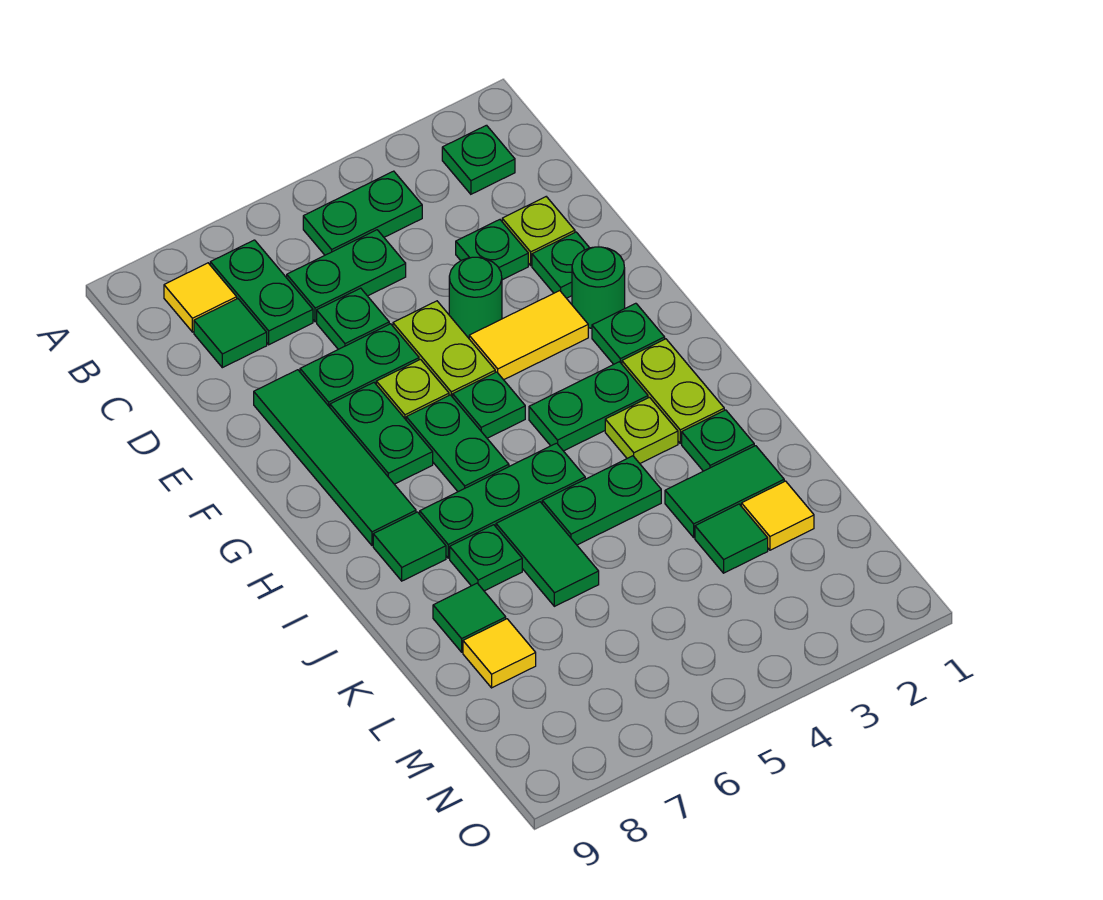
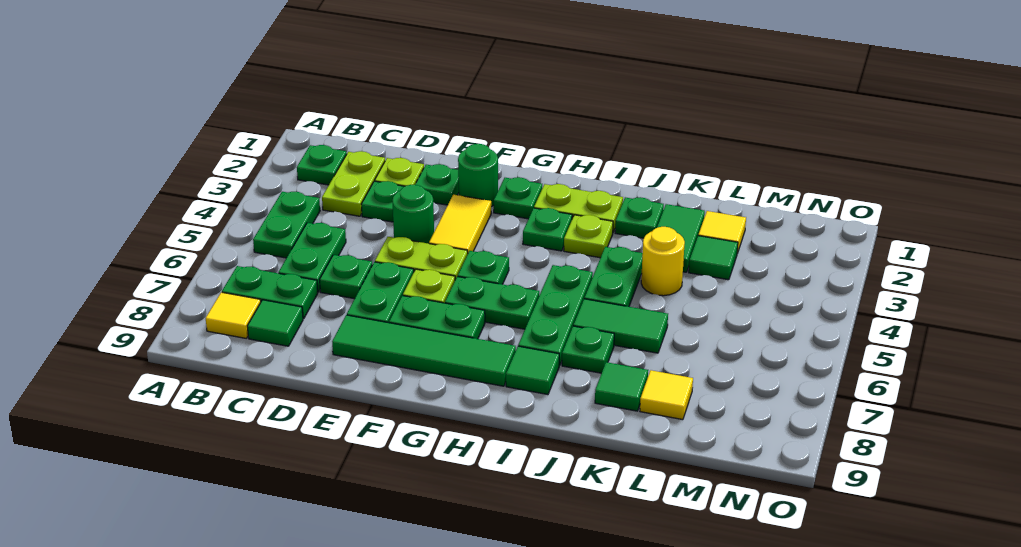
none -> lime 1x2 plate [322,151,385,216]
green 1x2 plate [529,362,648,451] -> green 1x1 plate [523,208,572,251]
none -> yellow 1x1 round brick [641,227,685,296]

